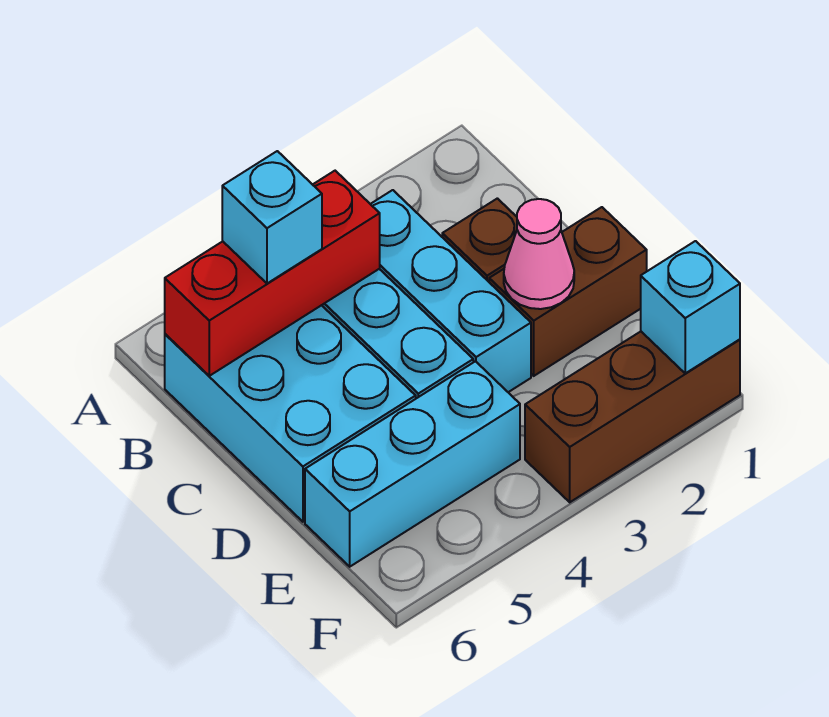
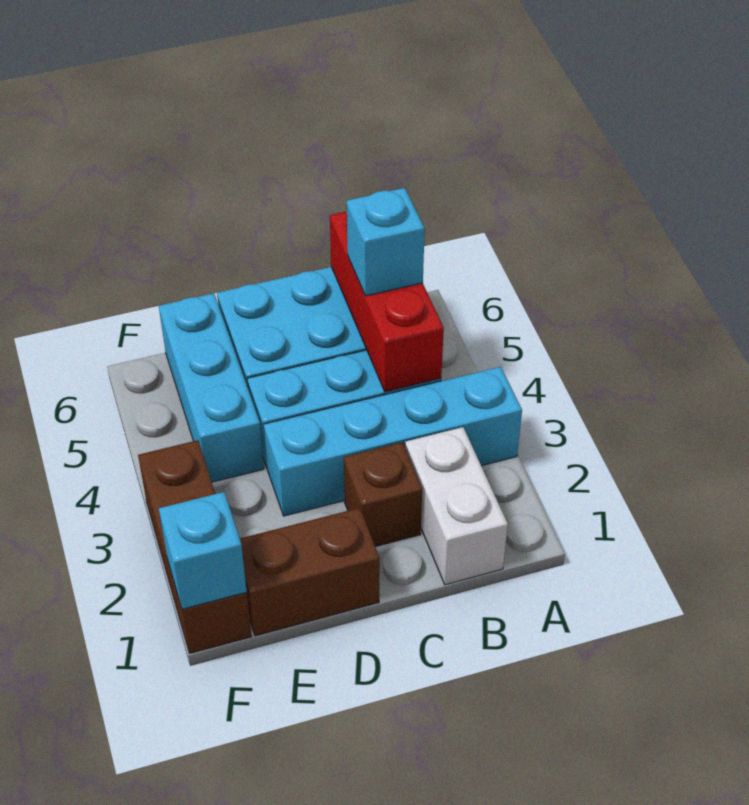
none -> white 1x2 brick [405,427,508,585]
cyan 1x3 brick [371,190,531,392] -> cyan 1x4 brick [264,367,522,516]
brown 1x2 brick [489,207,647,376] -> brown 1x2 brick turned to [240,508,380,636]
pink 1x1 cone [504,199,574,309] -> none

